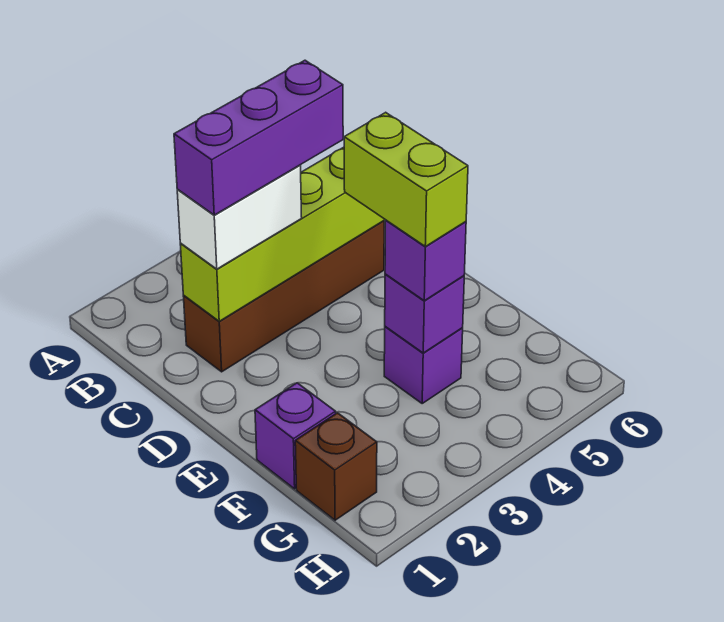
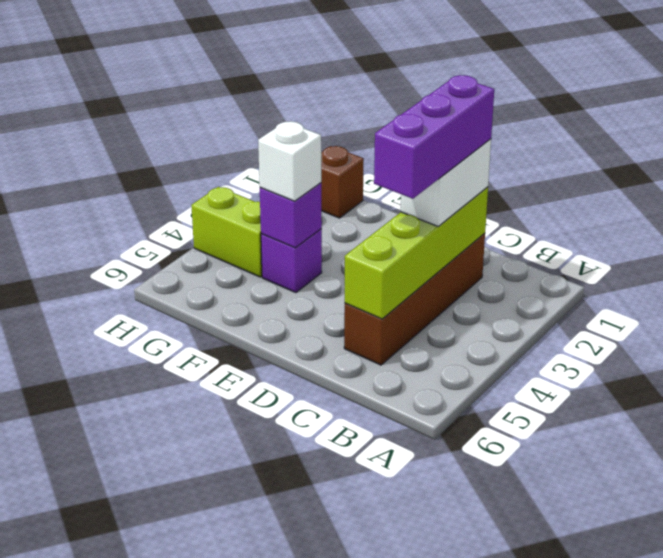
lime 1x2 brick [344,112,468,247] -> lime 1x2 brick moved to [191,187,262,277]
purple 1x1 brick [255,383,336,489] -> none
purple 1x1 brick [385,220,466,301] -> white 1x1 brick [258,121,321,201]

